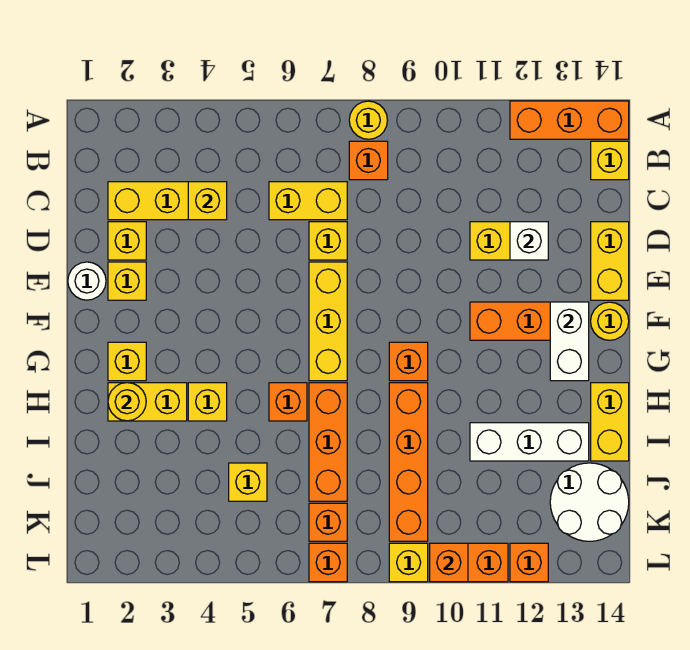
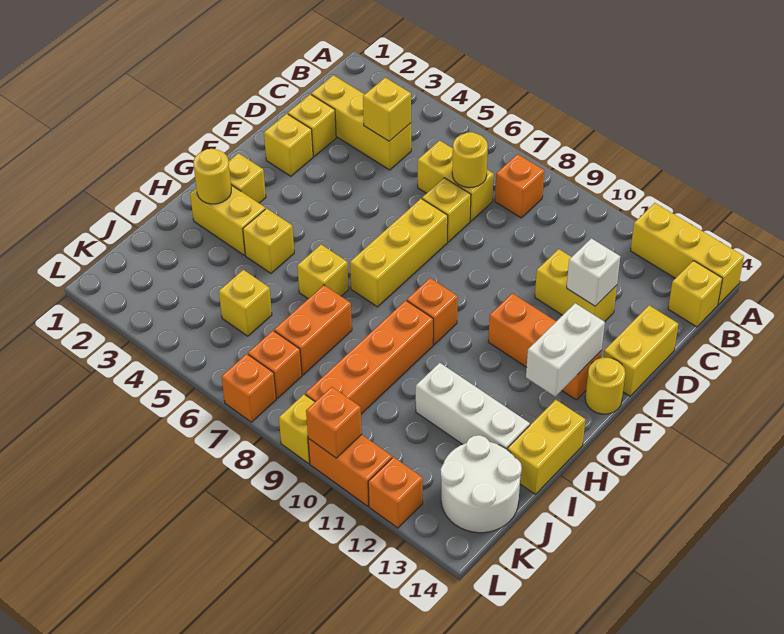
yellow 1x1 round brick [349,101,388,139] -> yellow 1x1 round brick moved to [452,132,488,188]
orange 1x3 brick [510,101,629,139] -> yellow 1x3 brick [631,203,744,305]
white 1x1 round brick [68,262,106,300] -> none
orange 1x1 brick [269,383,307,421] -> yellow 1x1 brick [297,245,349,299]
orange 1x3 brick [309,383,347,501] -> orange 1x2 brick [274,285,352,375]

